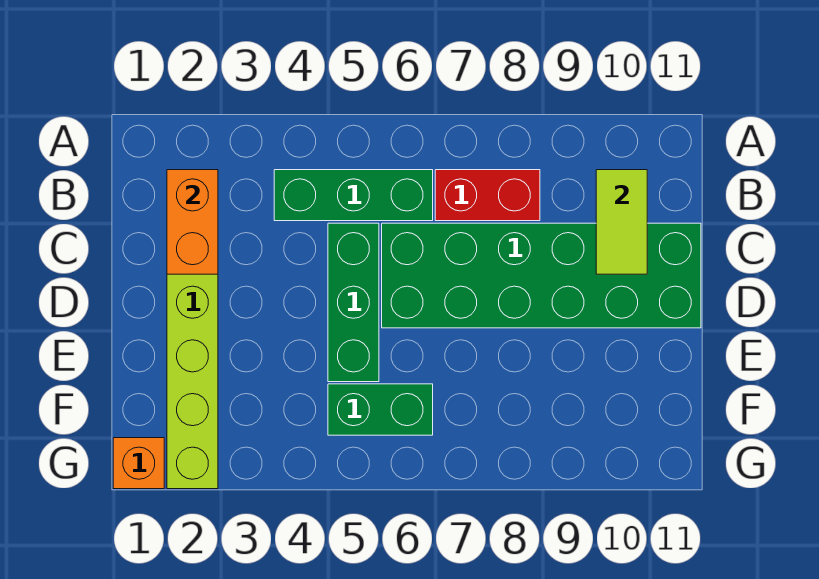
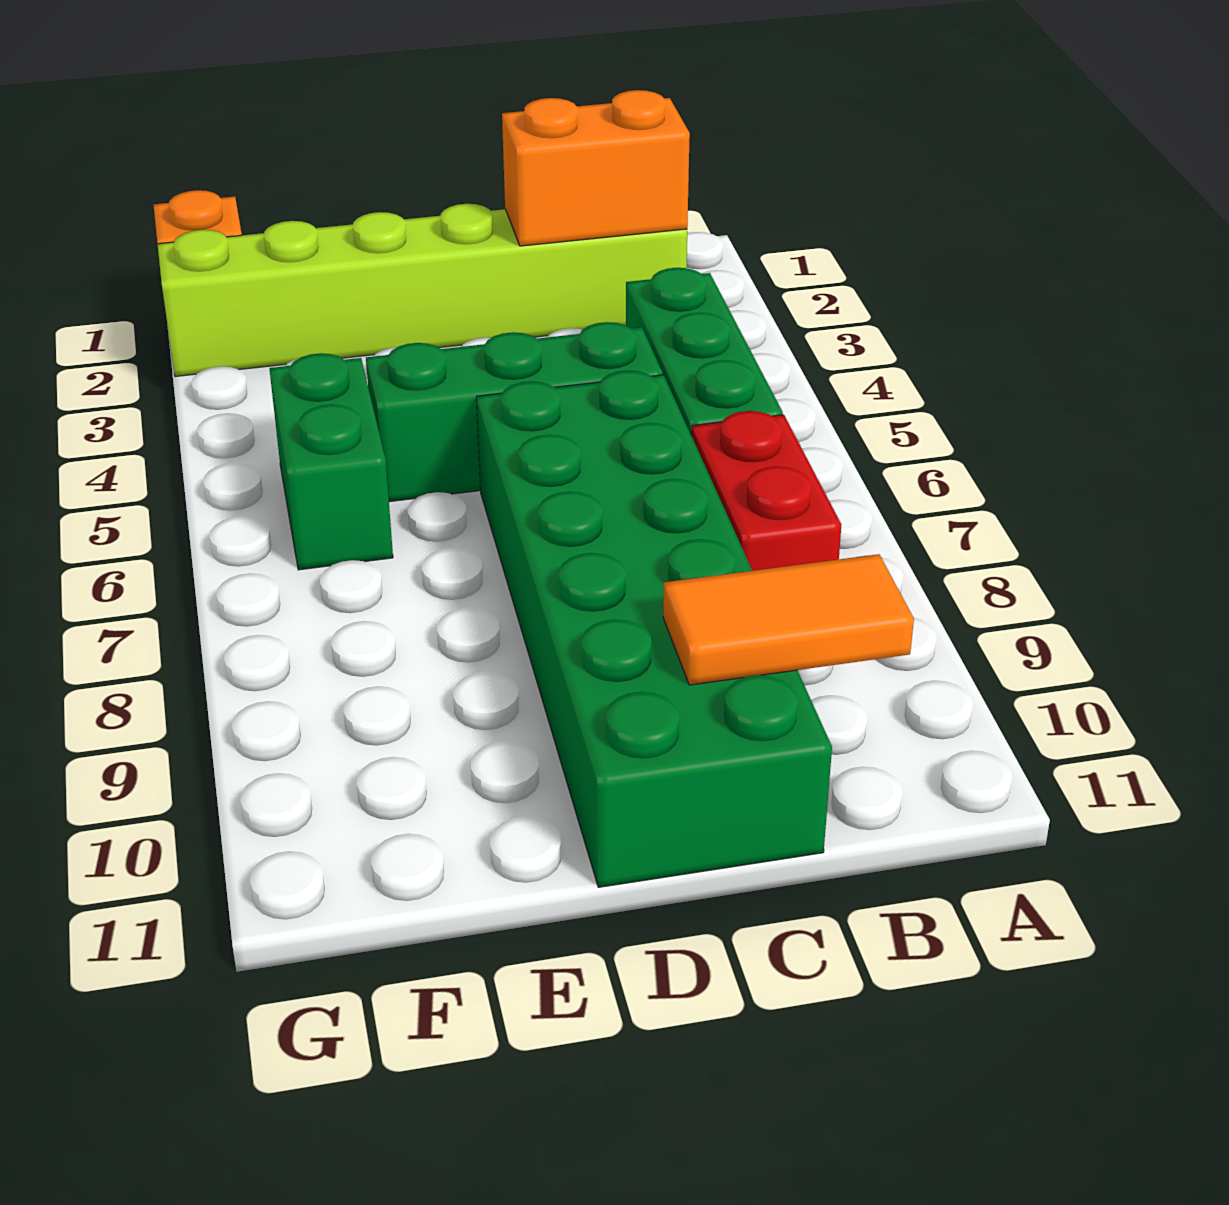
lime 1x2 tile [596,170,647,274] -> orange 1x2 tile [663,554,914,685]

